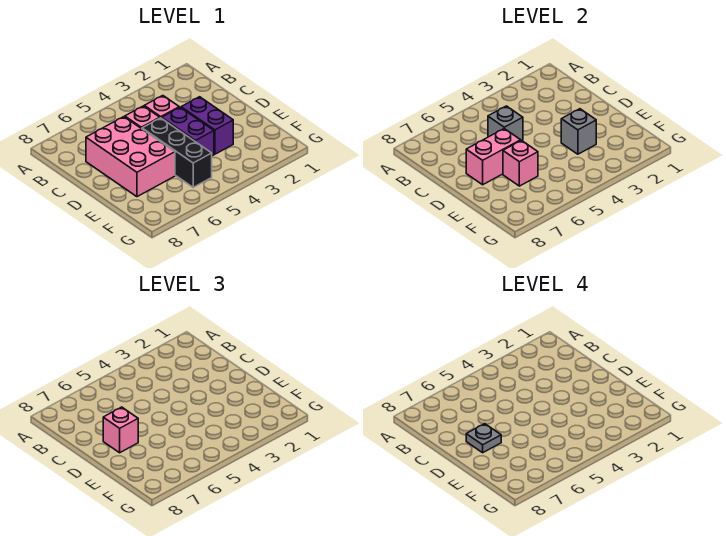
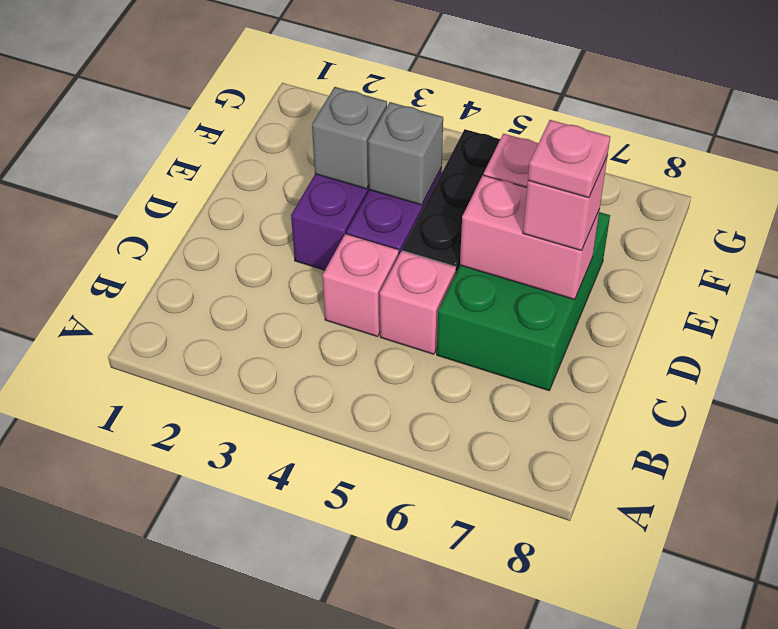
grey 1x1 brick [488,106,523,141] -> grey 1x1 brick moved to [368,102,443,205]
pink 2x3 brick [86,117,175,197] -> green 2x3 brick [437,212,610,391]
grey 1x1 plate [466,424,501,453] -> pink 1x1 plate [528,120,610,198]

